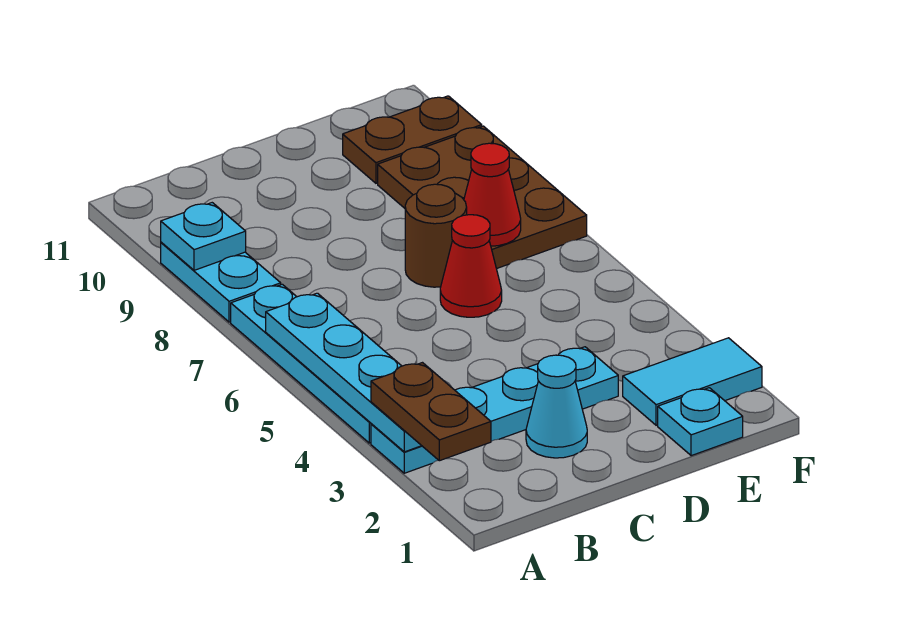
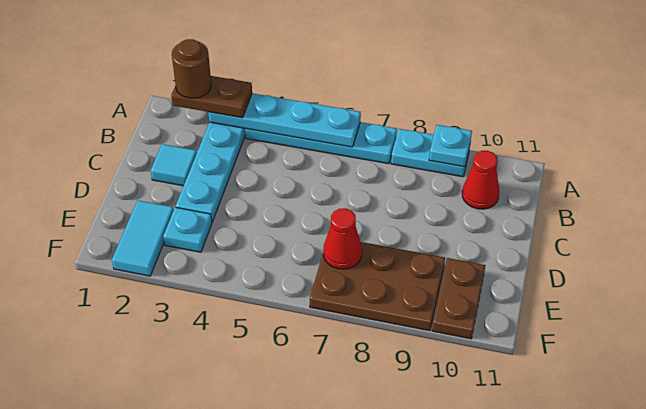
cyan 1x1 cone [526,355,587,458] -> cyan 1x1 tile [151,144,197,186]
red 1x1 cone [440,215,502,317] -> red 1x1 cone moved to [462,151,499,209]
brown 1x1 round brick [405,184,467,287] -> brown 1x1 round brick moved to [172,39,211,98]
cyan 1x1 plate [658,388,743,456] -> cyan 1x1 plate moved to [163,207,212,252]

